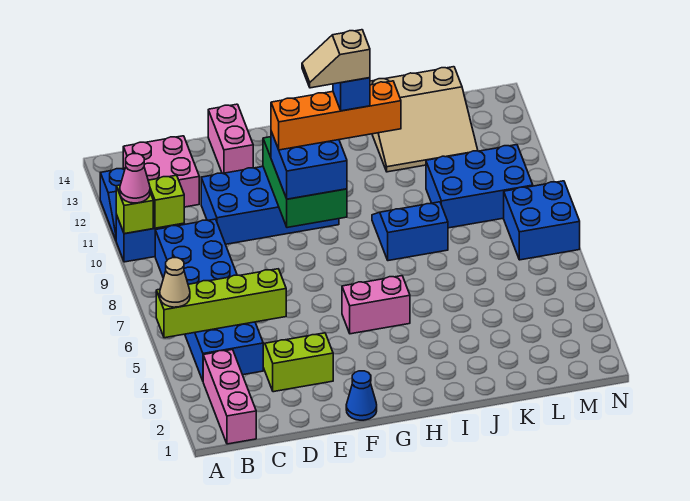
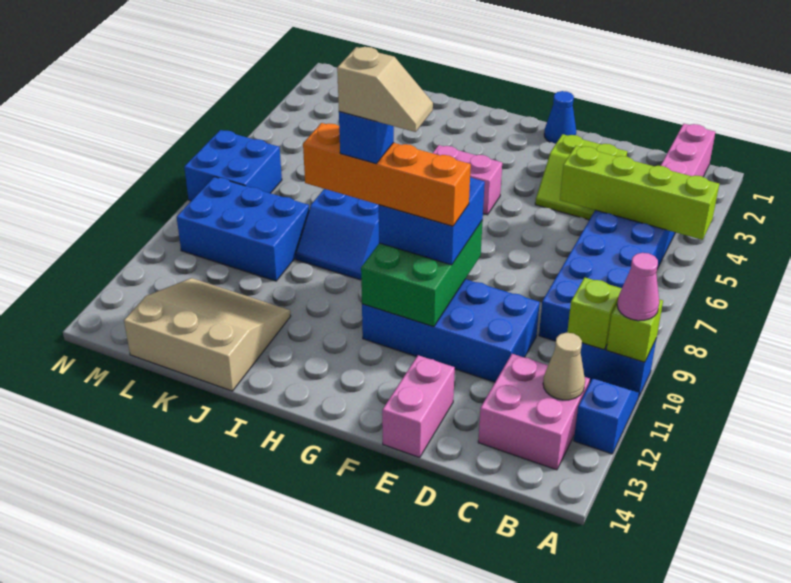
tan 1x1 cone [160,258,190,307] -> tan 1x1 cone moved to [543,333,585,400]

